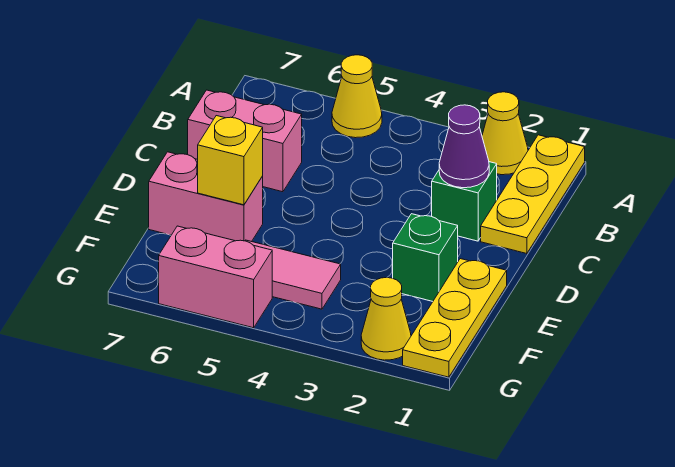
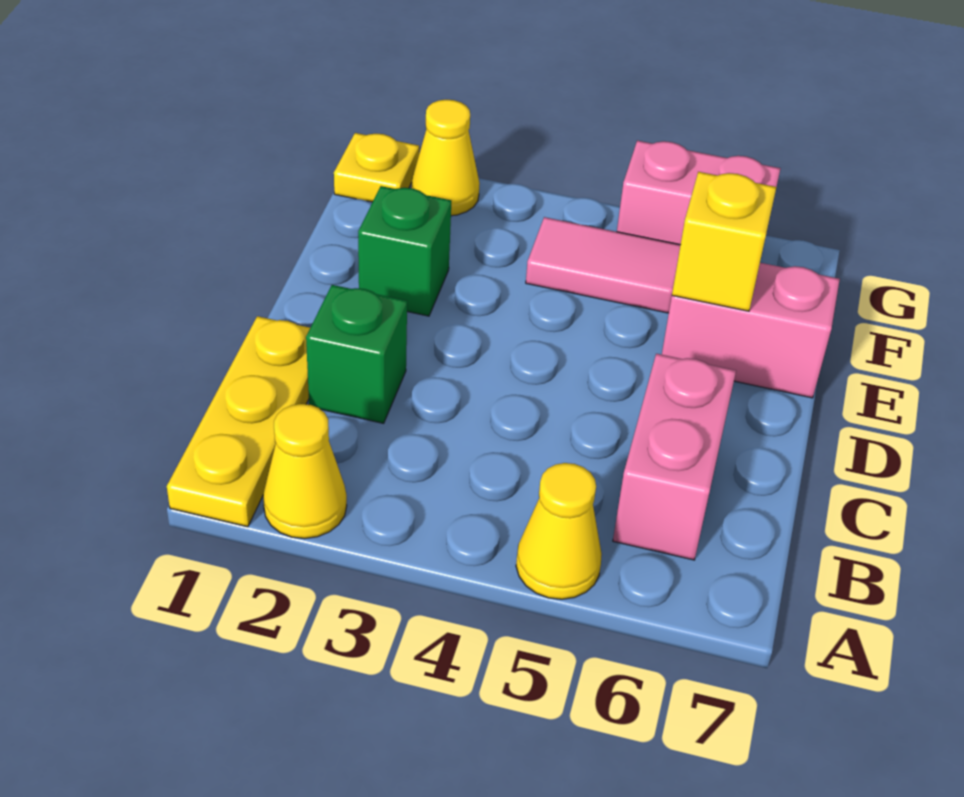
purple 1x1 cone [439,105,489,188] -> none
pink 1x2 brick [188,90,302,192] -> pink 1x2 brick turned to [613,354,736,560]
yellow 1x3 plate [403,259,507,377] -> yellow 1x1 plate [334,133,419,202]

